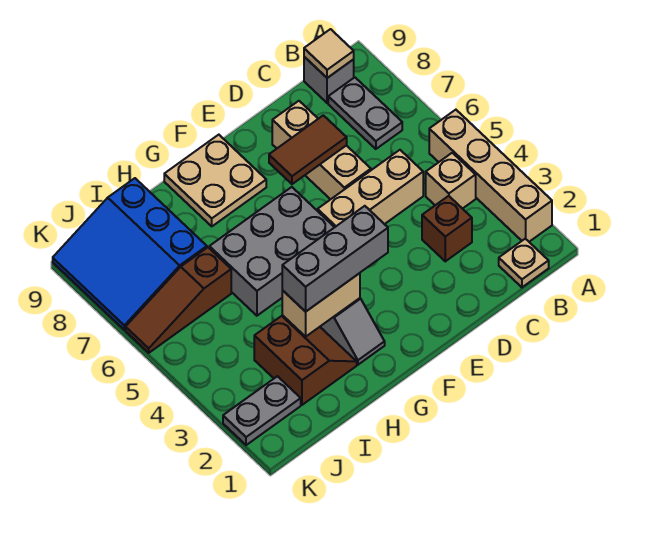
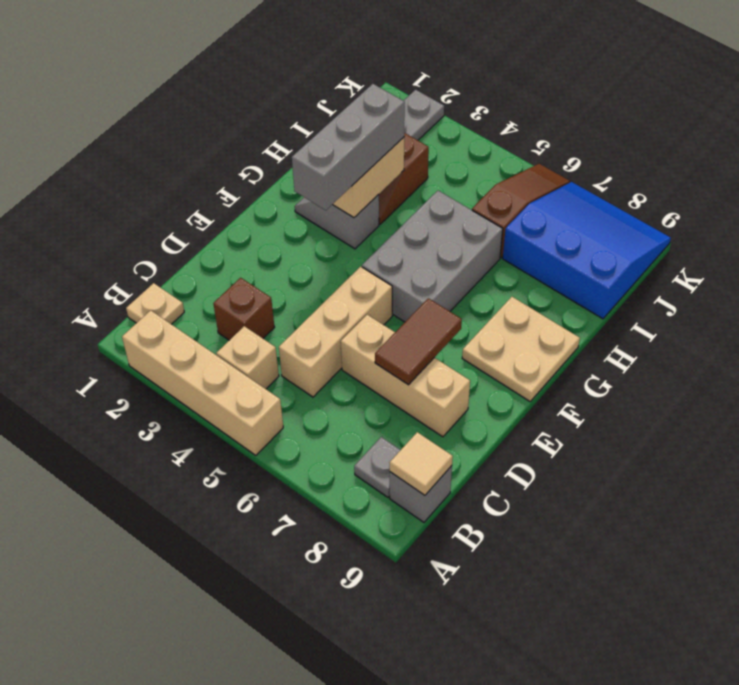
grey 1x2 plate [328,77,402,149] -> grey 1x1 plate [354,437,400,497]

